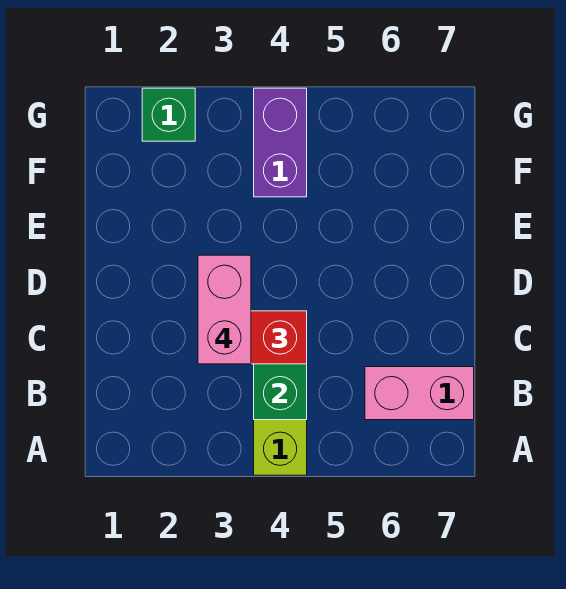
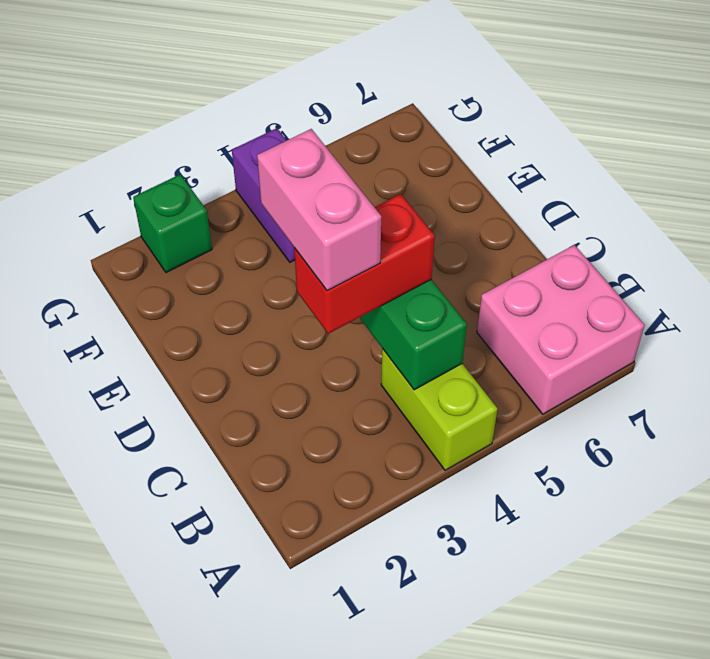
pink 1x2 brick [365,367,474,420] -> pink 2x2 brick [477,245,645,414]

